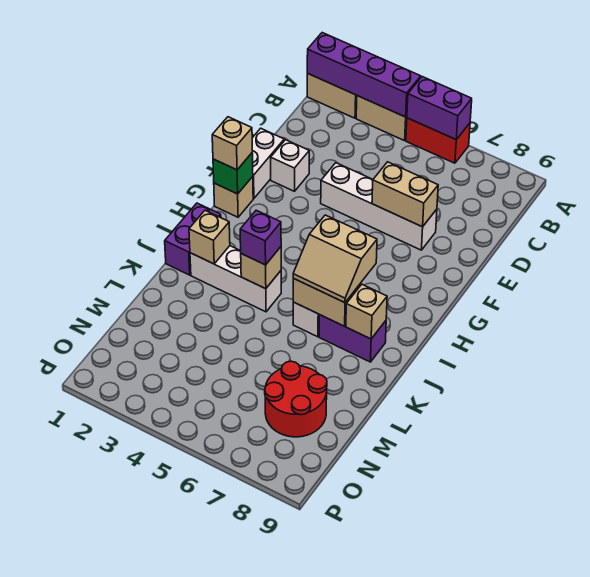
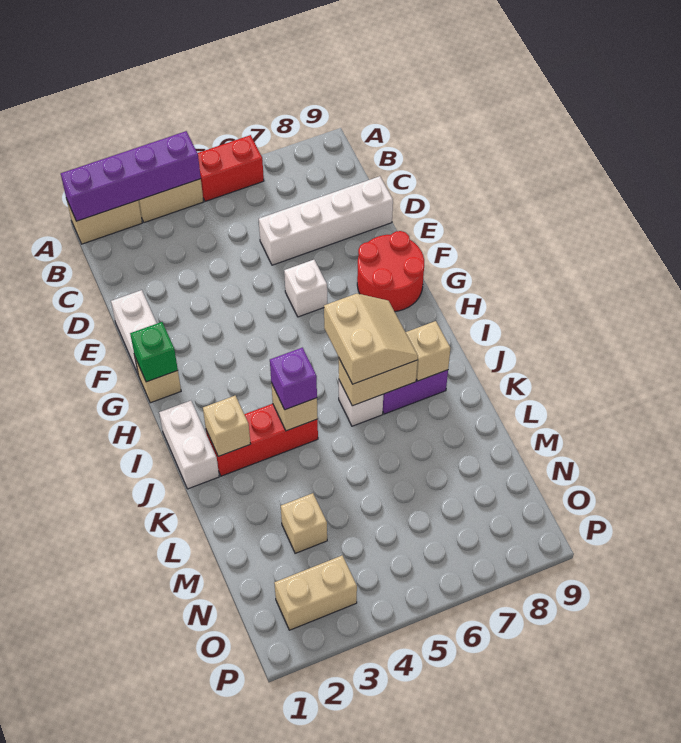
purple 1x2 brick [407,77,472,139] -> none
white 1x1 brick [271,140,309,191] -> white 1x1 brick moved to [284,260,327,317]
white 1x4 brick [321,163,437,250] -> white 1x4 brick moved to [258,176,393,265]
tan 1x2 brick [372,162,438,227] -> tan 1x2 brick moved to [274,556,357,630]
tan 1x1 brick [212,117,252,170] -> tan 1x1 brick moved to [281,493,327,553]
purple 1x2 brick [165,203,221,275] -> white 1x2 brick [159,401,219,489]
tan 2x2 slope [293,215,377,303] -> tan 2x2 slope turned to [324,294,418,384]
white 1x3 brick [190,246,281,312] -> red 1x3 brick [206,403,318,476]
red 2x2 round brick [265,361,327,437] -> red 2x2 round brick moved to [357,231,424,312]

